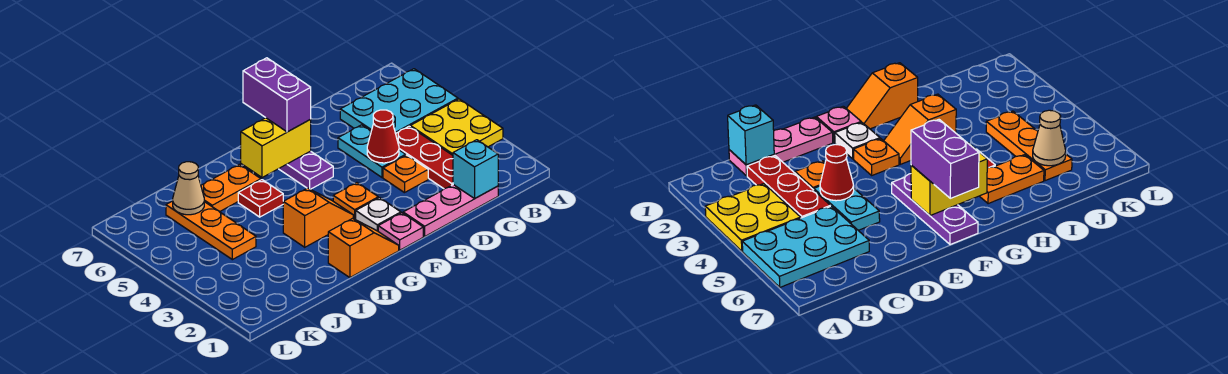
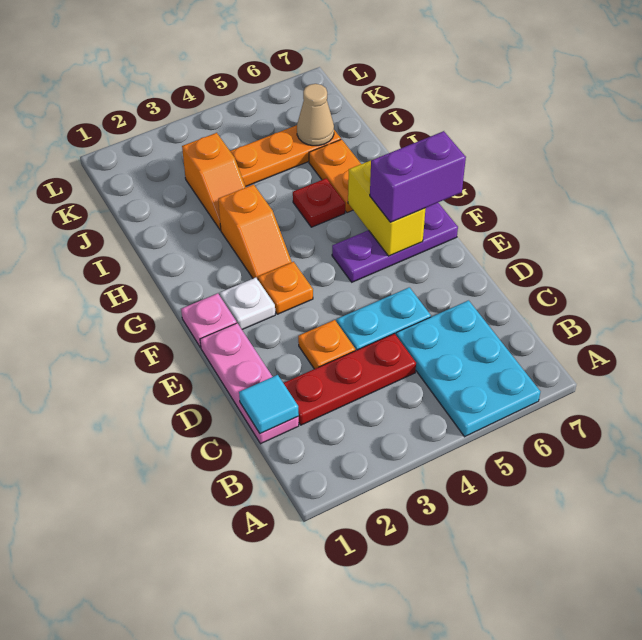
yellow 2x2 plate [410,99,503,155] -> none
cyan 1x1 brick [453,140,498,198] -> cyan 1x1 tile [239,375,299,434]
red 1x1 cone [367,110,399,163] -> none
orange 1x2 slope [328,218,399,278] -> orange 1x2 slope moved to [182,133,246,230]

